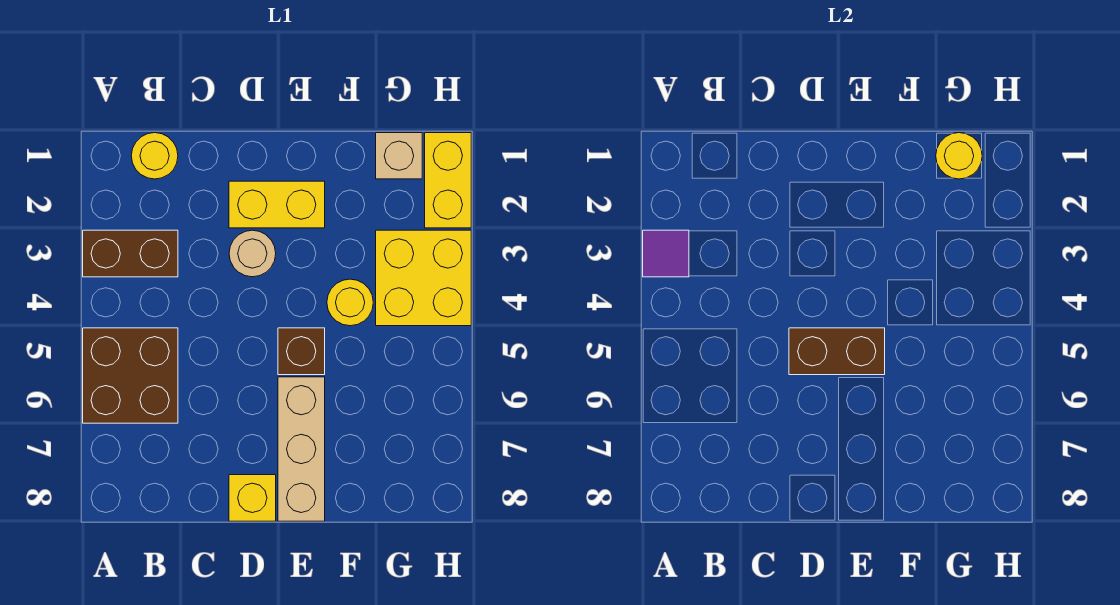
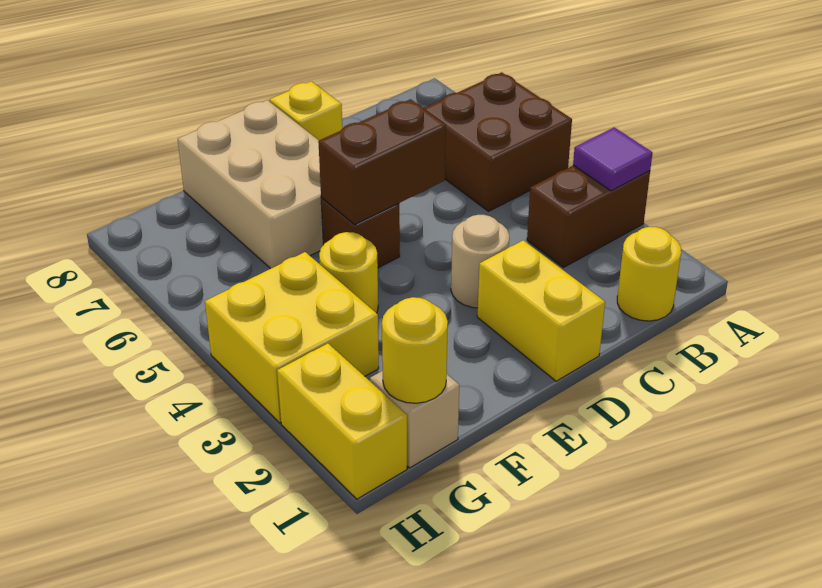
yellow 1x2 brick [229,181,325,228] -> yellow 1x2 brick turned to [477,240,605,381]
tan 1x3 brick [278,377,325,521] -> tan 2x3 brick [178,100,323,269]

